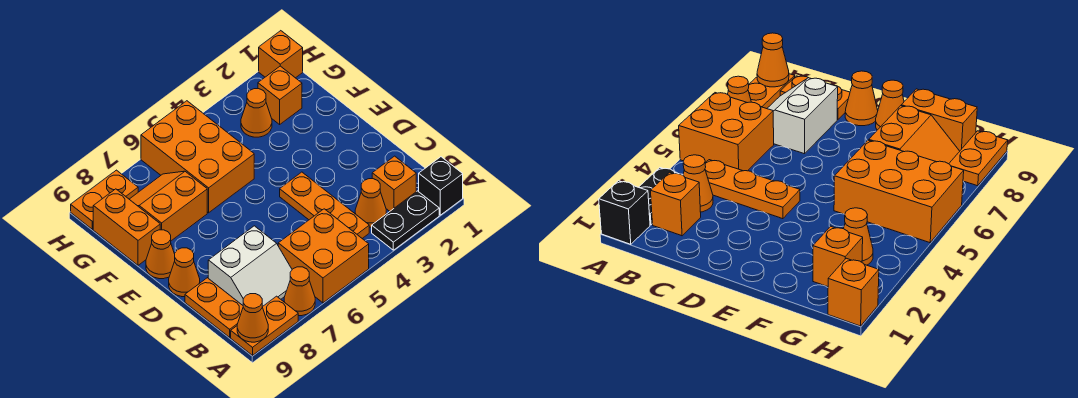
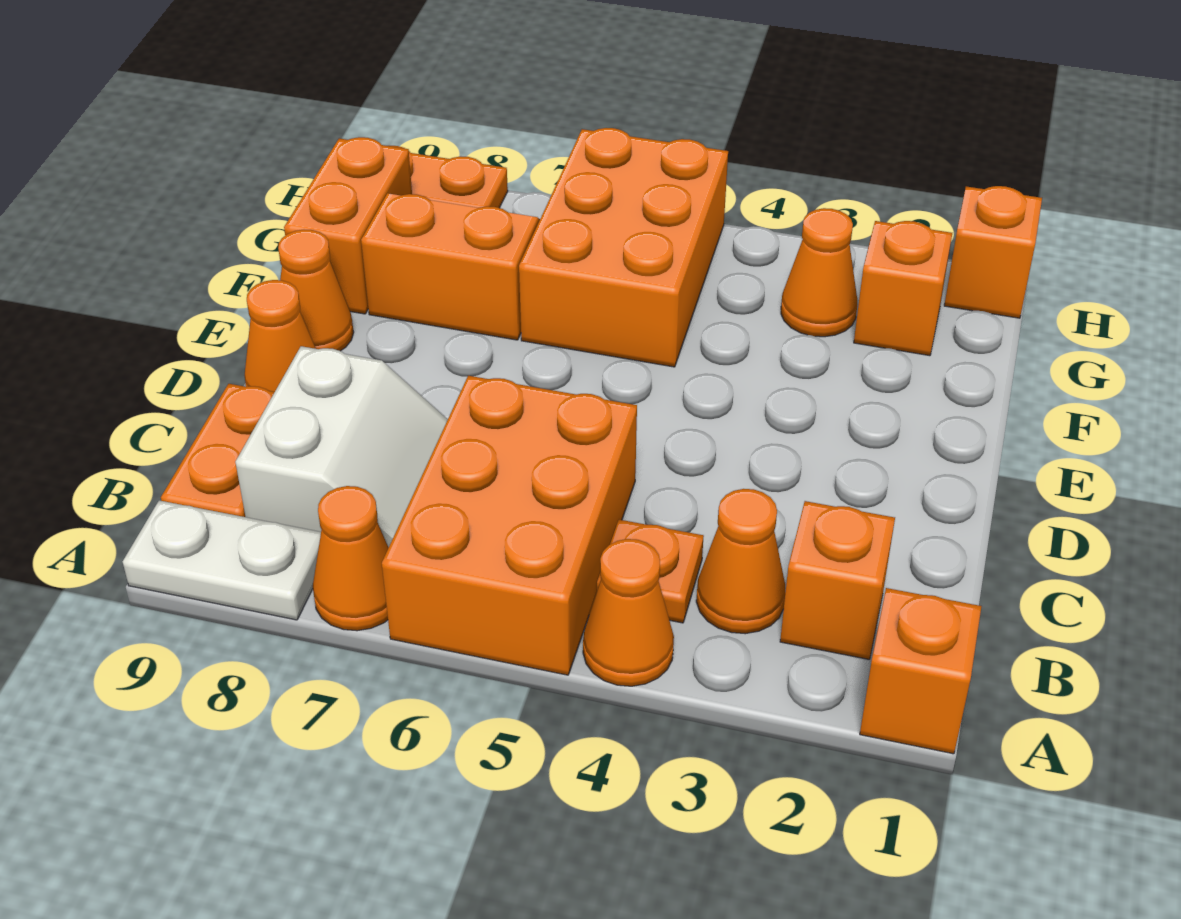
black 1x1 brick [419,157,463,215] -> orange 1x1 brick [860,588,981,754]
black 1x2 plate [372,191,439,250] -> none
orange 2x2 brick [278,209,369,303] -> orange 2x3 brick [382,376,637,675]
orange 1x2 plate [231,296,298,355] -> white 1x2 plate [123,500,321,620]
orange 1x1 cone [237,294,268,342] -> orange 1x1 cone moved to [583,539,674,686]
orange 1x3 plate [280,172,369,238] -> orange 1x1 plate [597,520,704,623]
white 2x2 slope [208,226,292,307] -> white 2x2 slope turned to [235,346,448,547]

